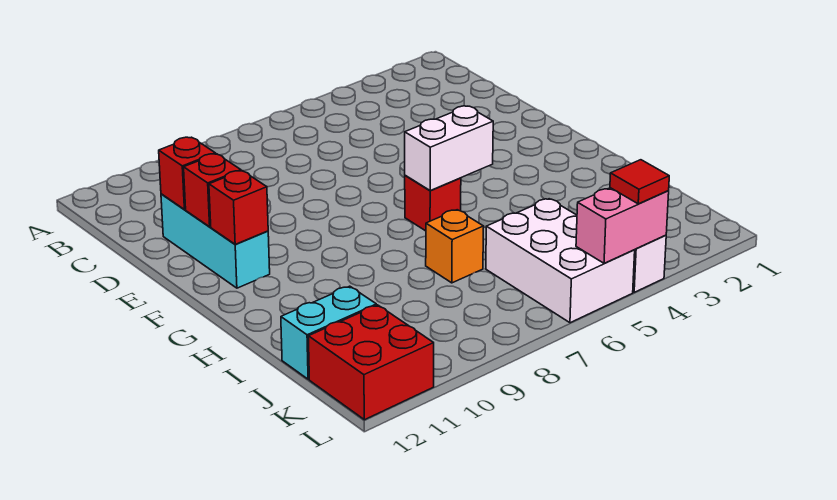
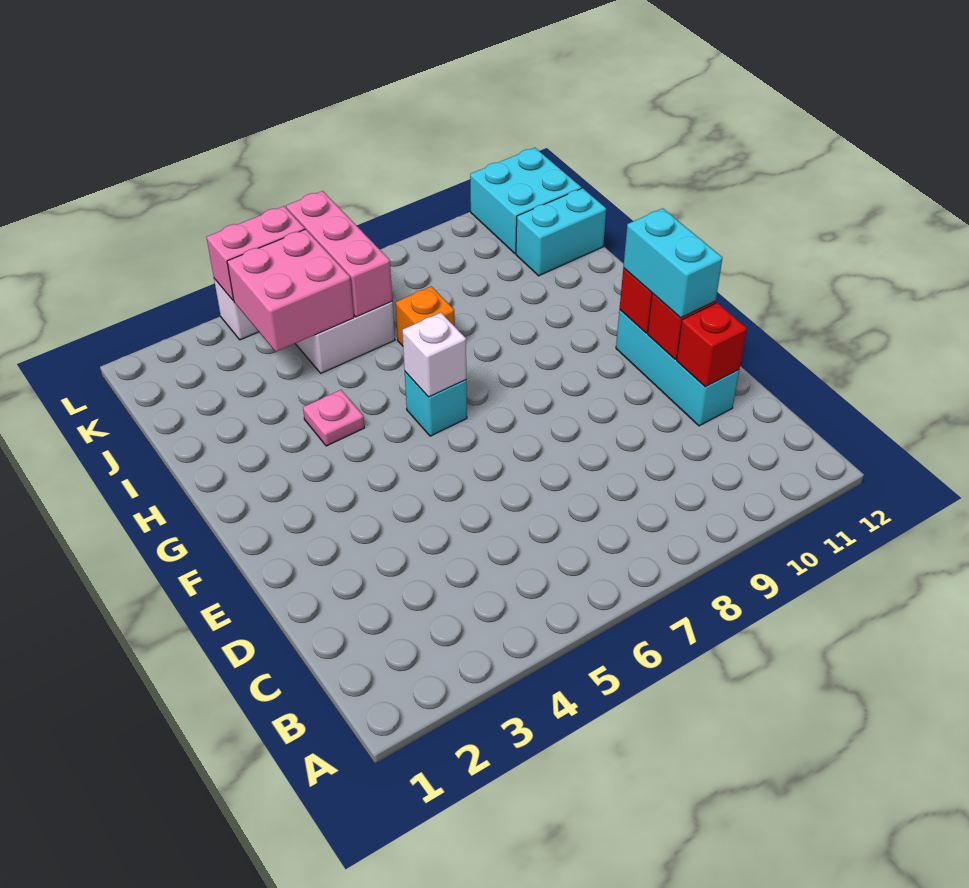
none -> cyan 1x2 brick [623,208,722,318]
white 1x2 brick [405,106,493,190] -> white 1x1 brick [402,313,466,397]
red 1x1 brick [405,176,461,231] -> cyan 1x1 brick [405,372,467,436]
none -> pink 1x1 plate [303,390,364,446]
none -> pink 2x2 brick [227,229,354,352]
none -> pink 1x3 brick [286,191,392,317]
red 2x2 brick [308,305,434,420] -> cyan 2x2 brick [470,148,581,253]
red 1x1 tile [610,160,669,204] -> none

